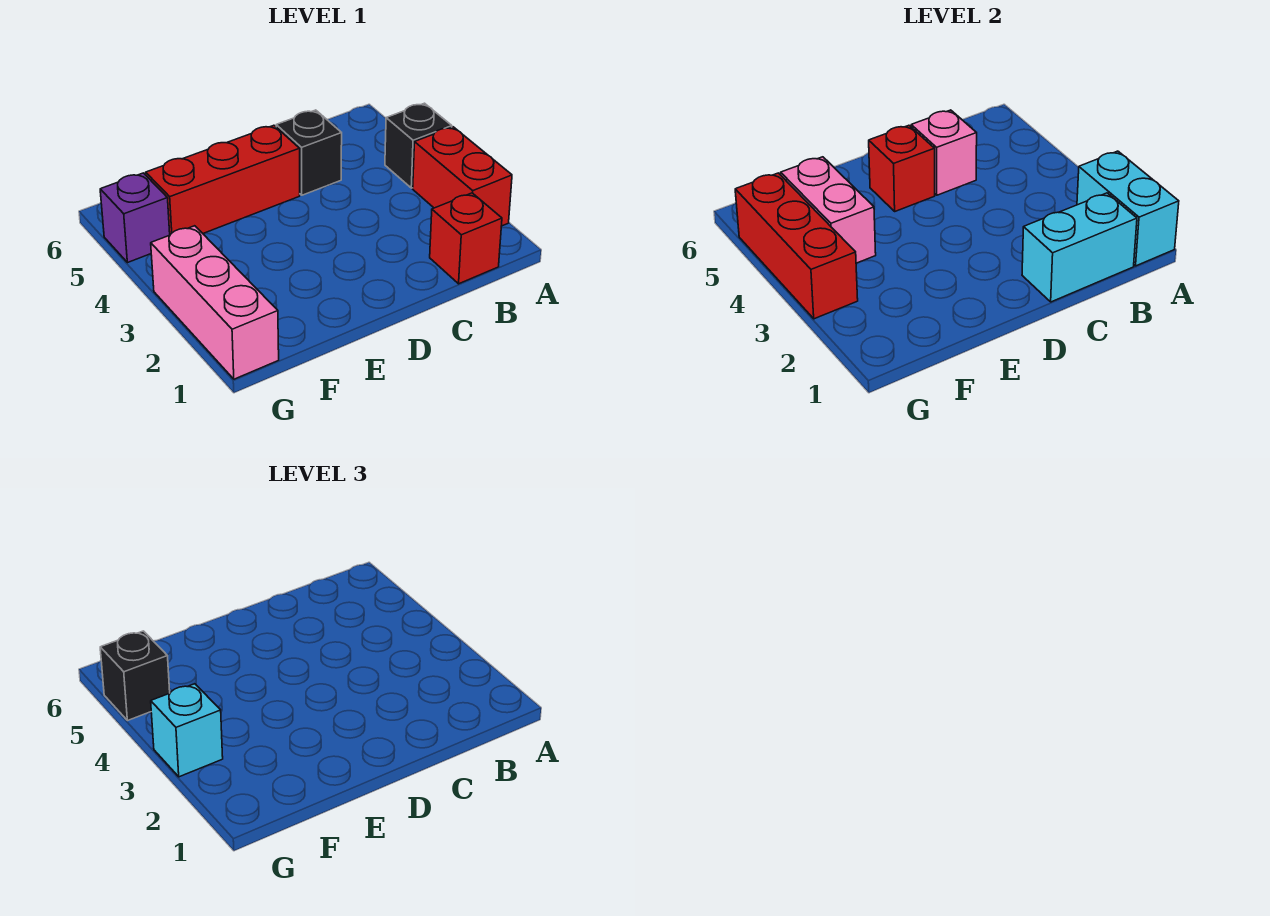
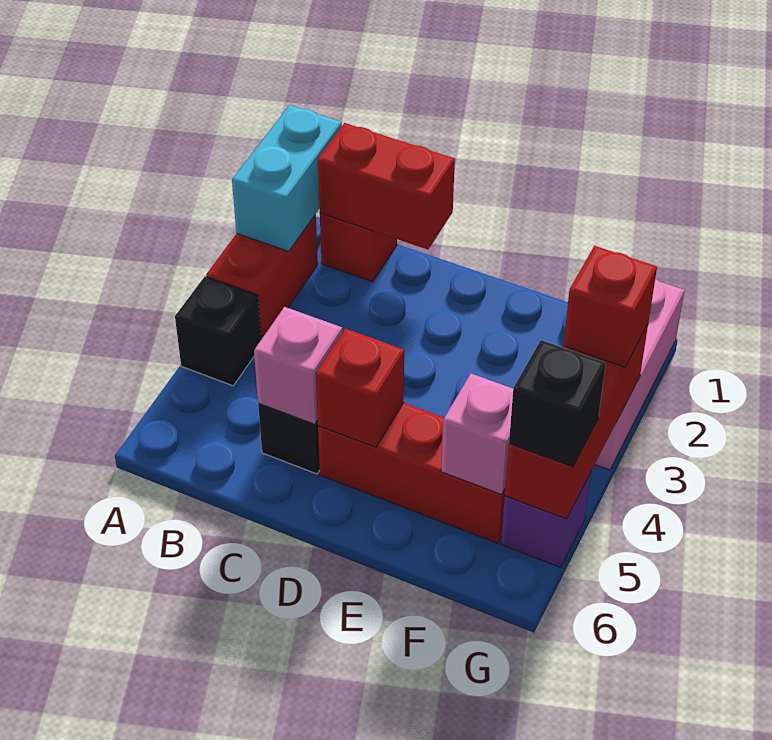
cyan 1x2 brick [1022,193,1137,302] -> red 1x2 brick [318,123,455,249]
pink 1x2 brick [781,157,876,263] -> pink 1x1 brick [441,374,513,494]
cyan 1x1 brick [151,684,223,777] -> red 1x1 brick [563,246,657,367]

